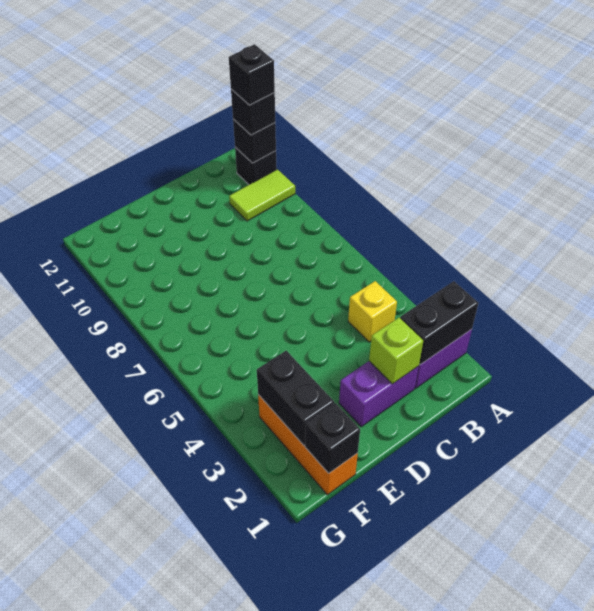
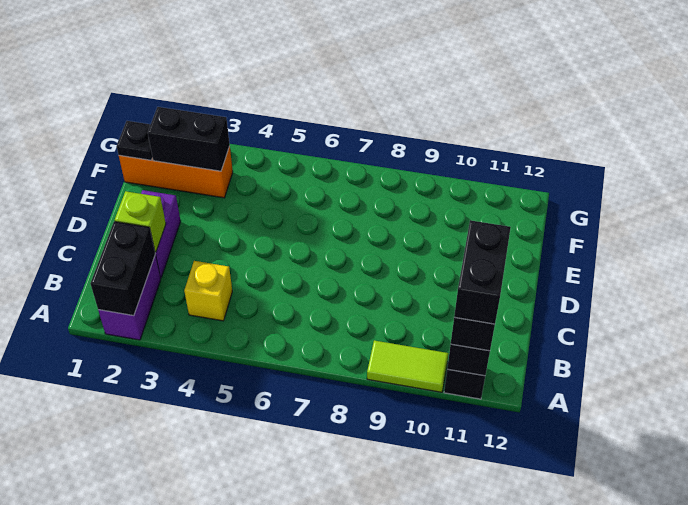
lime 1x2 tile [229,169,295,221] -> lime 1x2 tile turned to [367,340,449,392]
black 1x1 brick [229,44,275,105] -> black 1x2 brick [454,220,511,324]
black 1x1 brick [305,403,360,473] -> black 1x1 plate [117,121,152,160]

